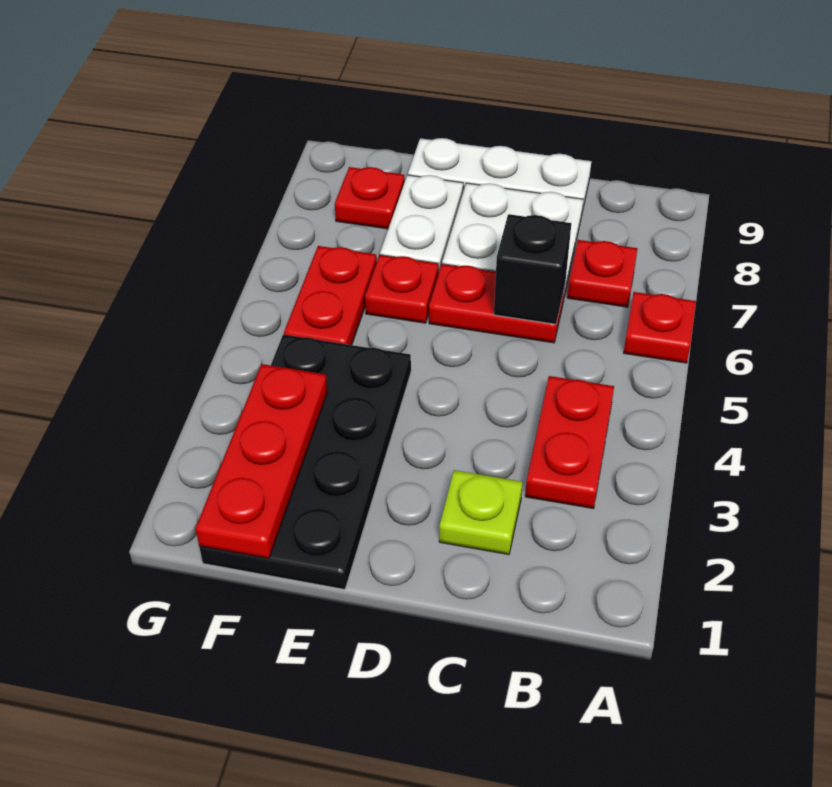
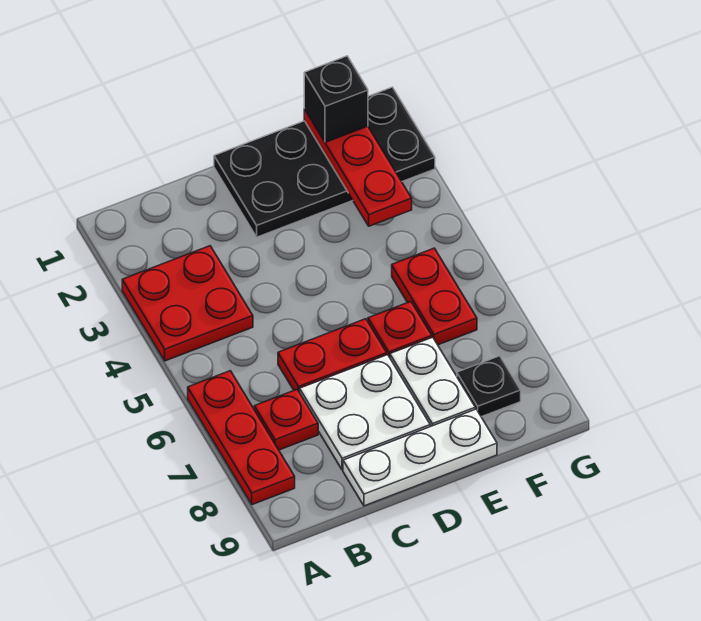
red 1x1 plate [624,292,696,363] -> red 1x3 plate [188,371,295,505]
red 1x2 plate [525,376,614,509] -> red 2x2 plate [122,246,253,361]
lime 1x1 plate [439,470,522,555] -> none
black 1x1 brick [494,214,571,324] -> black 1x1 brick moved to [304,56,368,142]
black 2x4 plate [199,334,411,589] -> black 2x4 plate turned to [214,87,435,237]
red 1x1 plate [335,167,405,229] -> black 1x1 plate [457,356,521,417]

